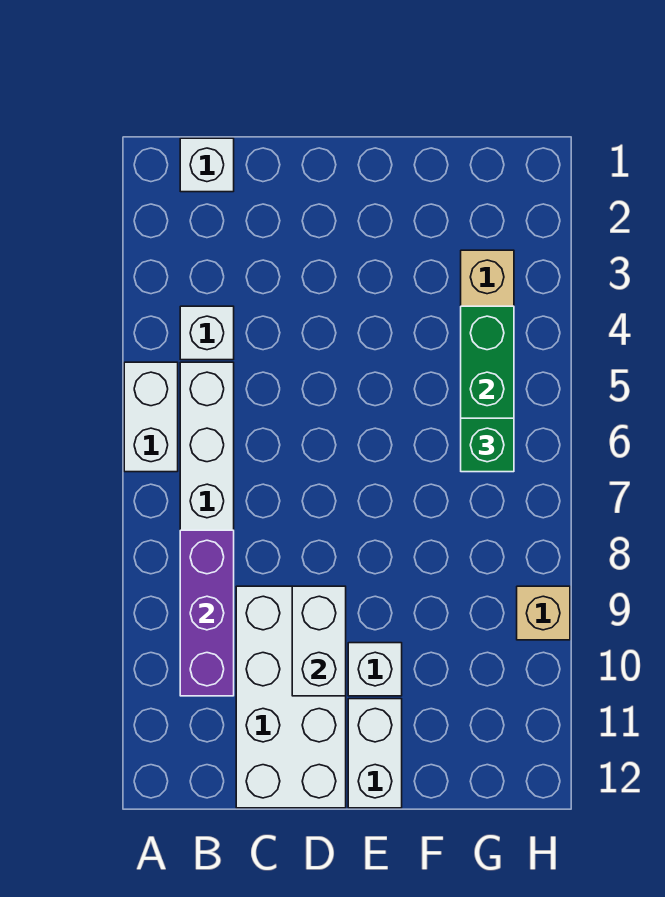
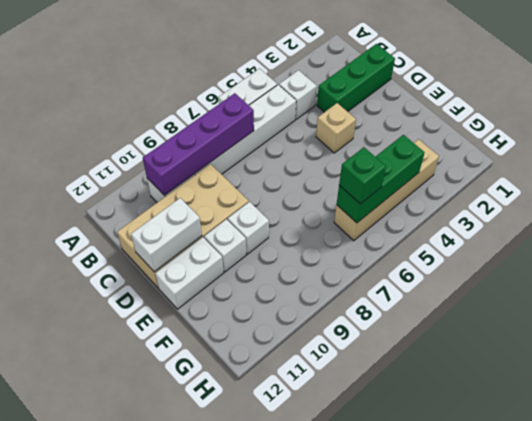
white 1x1 brick [180,138,234,192] -> white 1x1 brick moved to [228,202,269,254]
purple 1x3 brick [180,530,234,696] -> purple 1x4 brick [143,93,254,196]
none -> green 1x3 brick [317,44,395,112]
white 2x4 brick [236,586,346,808] -> tan 2x4 brick [117,164,249,288]
white 1x2 brick [292,586,346,696] -> white 1x2 brick moved to [131,198,202,272]
tan 1x1 brick [517,586,570,640] -> tan 1x1 brick moved to [316,103,356,153]

